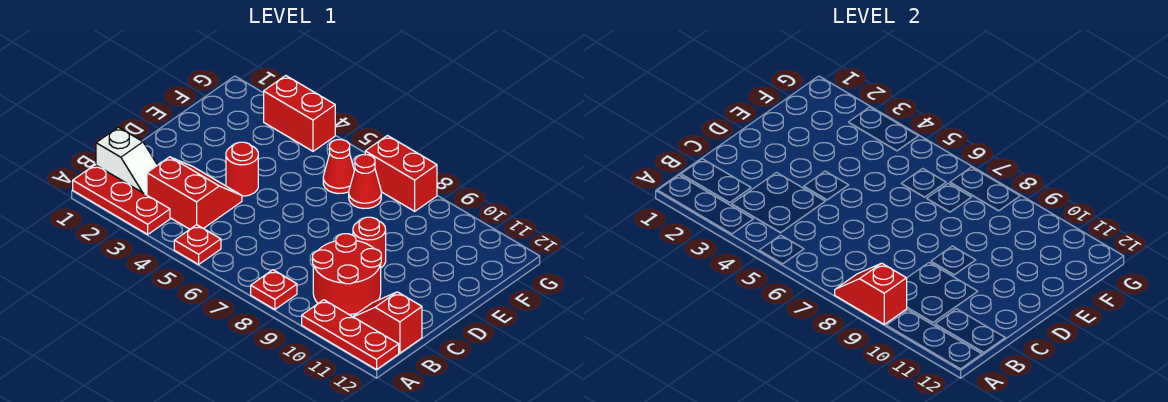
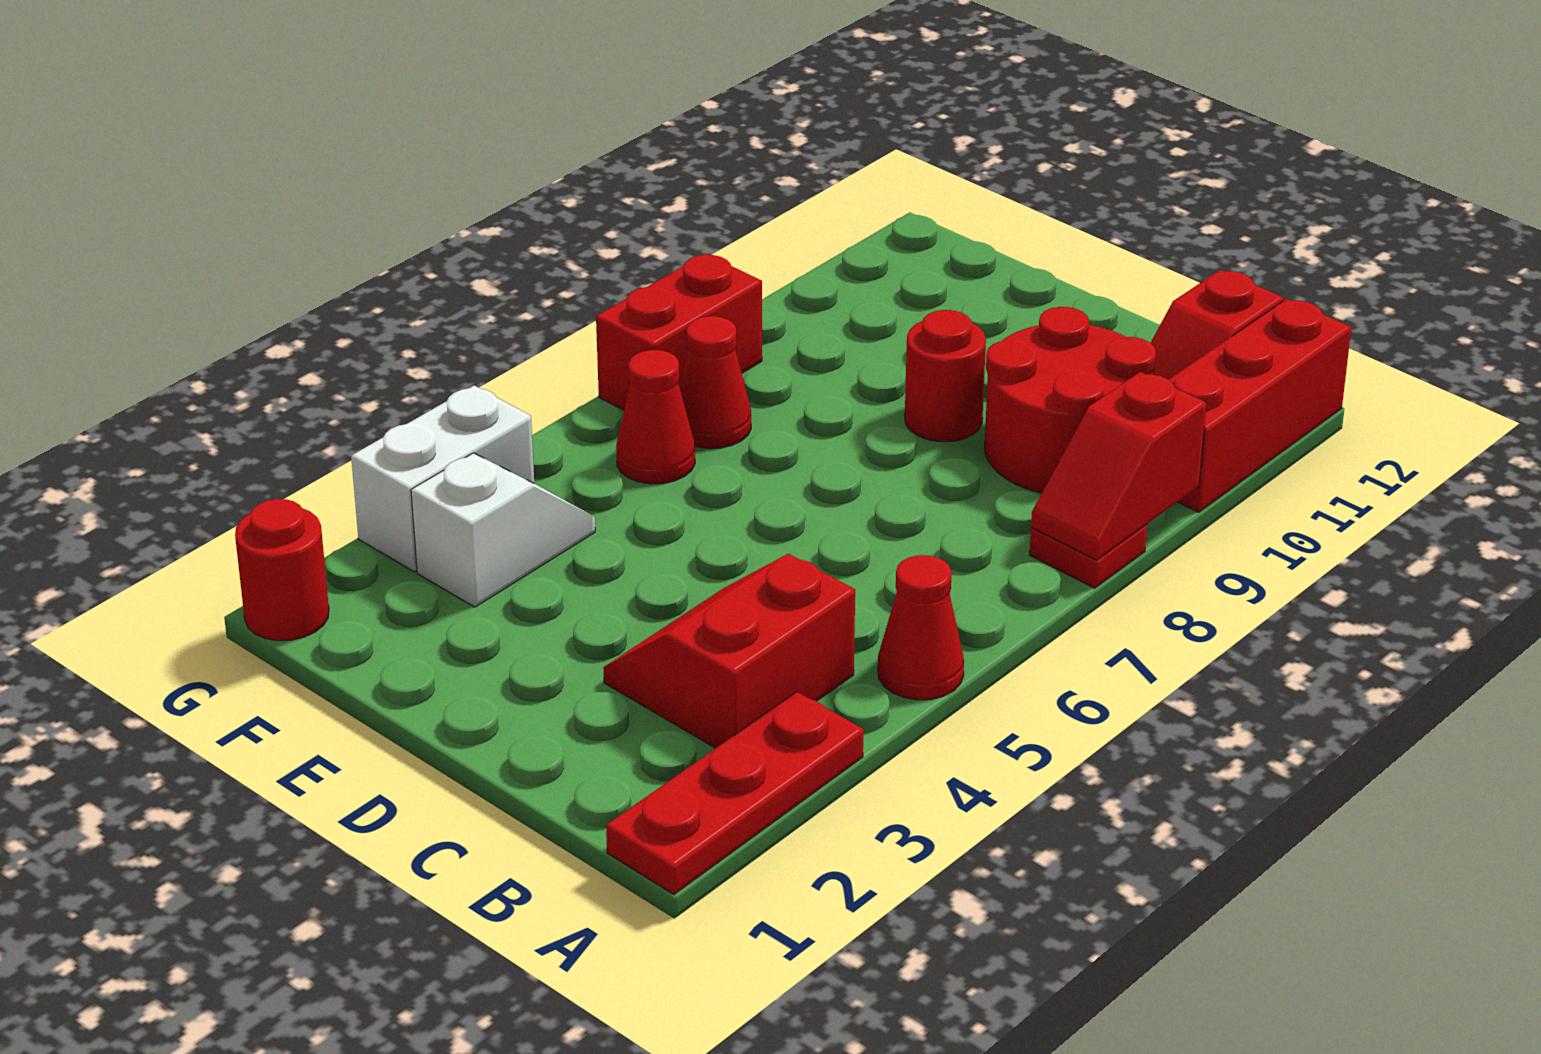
red 1x1 plate [174,225,221,264] -> red 1x1 cone [878,555,964,700]
red 1x3 plate [302,300,399,369] -> red 1x3 brick [1169,299,1351,512]
white 1x2 slope [96,127,157,195] -> white 1x2 slope moved to [411,453,595,607]
red 1x1 round brick [226,142,258,196] -> red 1x1 round brick moved to [235,499,329,641]
red 1x2 brick [264,76,335,151] -> white 1x2 brick [351,386,534,572]

